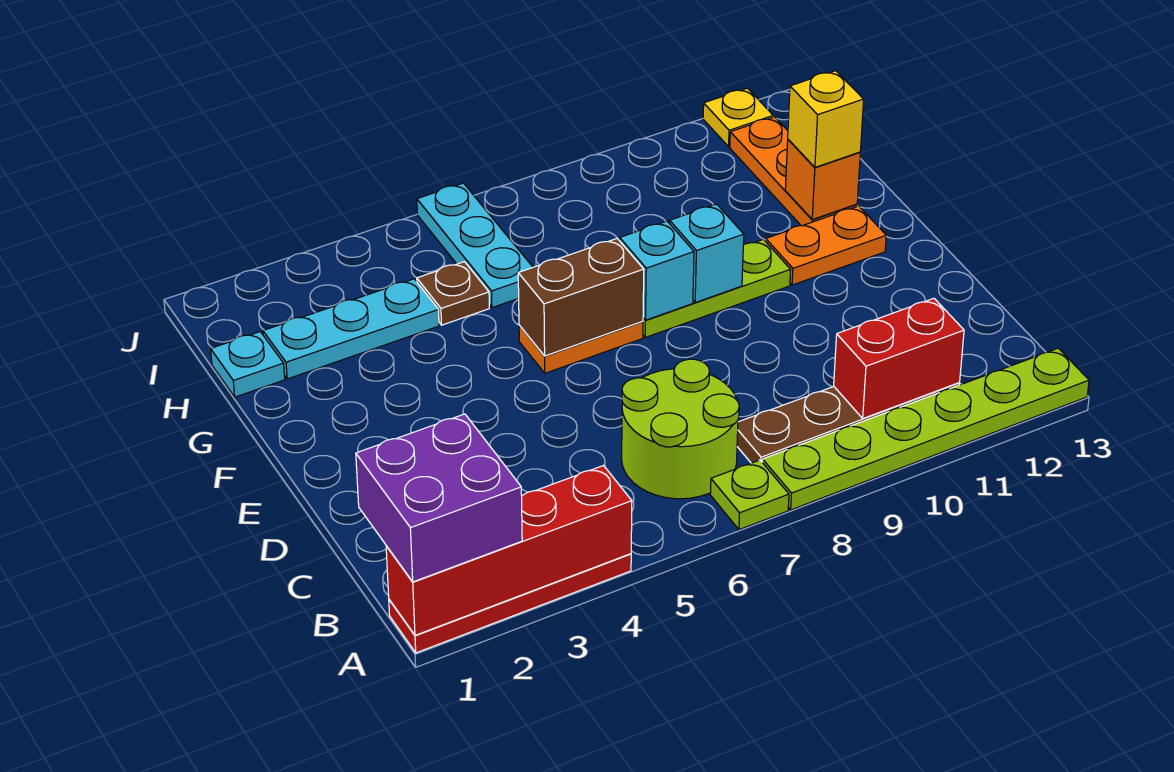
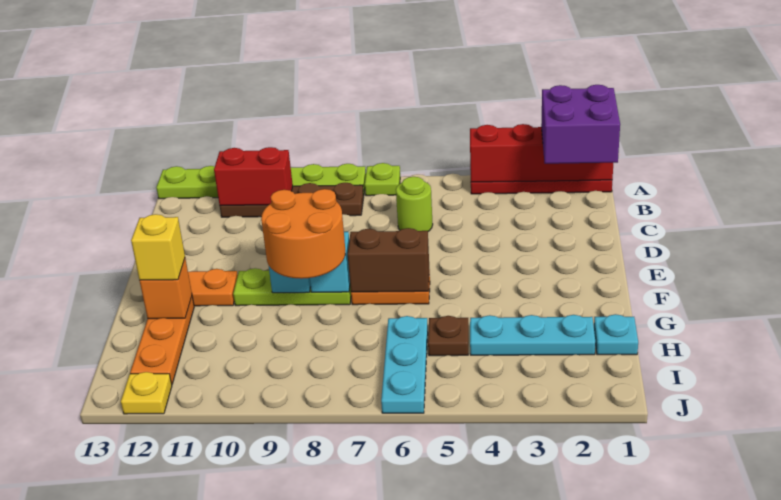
lime 2x2 round brick [622,359,739,499] -> lime 1x1 round brick [396,177,433,231]
none -> orange 2x2 round brick [261,189,345,279]

